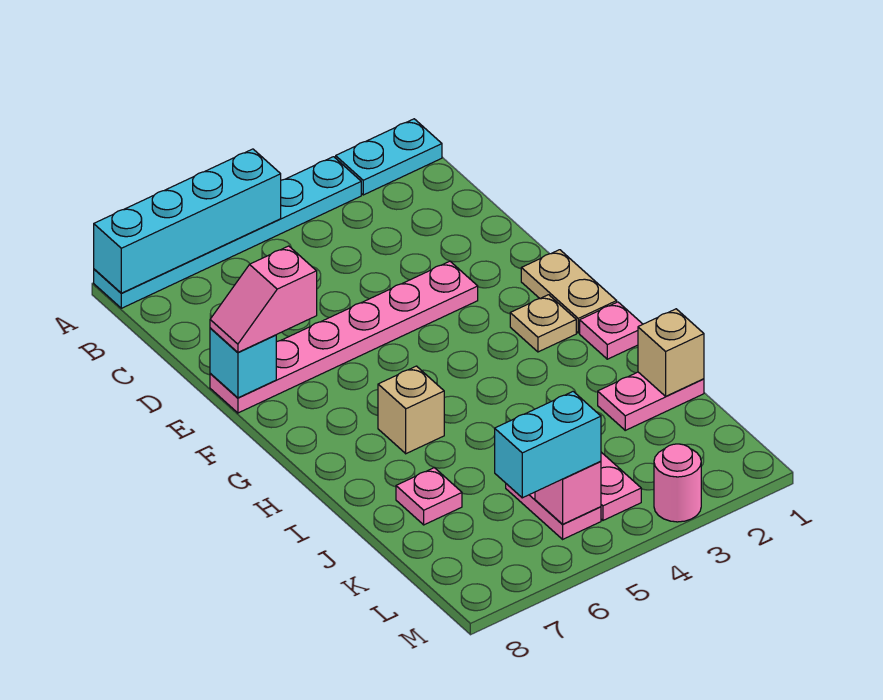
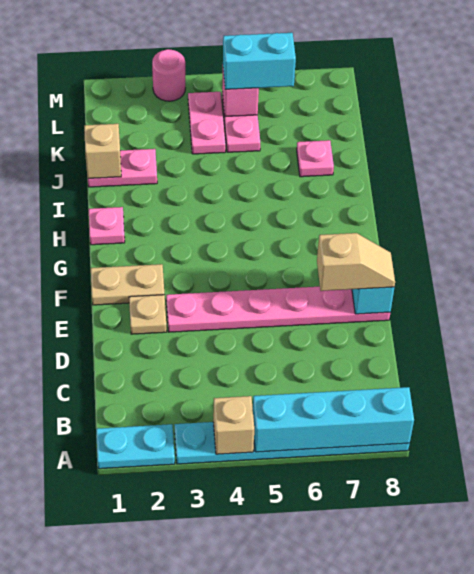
pink 1x2 slope [210,246,317,353] -> tan 1x2 slope [317,233,395,291]
tan 1x2 plate [521,250,617,333] -> tan 1x2 plate turned to [91,264,164,305]
tan 1x1 plate [510,295,576,352] -> tan 1x1 plate moved to [129,295,167,334]
tan 1x1 brick [378,366,444,454] -> tan 1x1 brick moved to [213,396,254,454]

